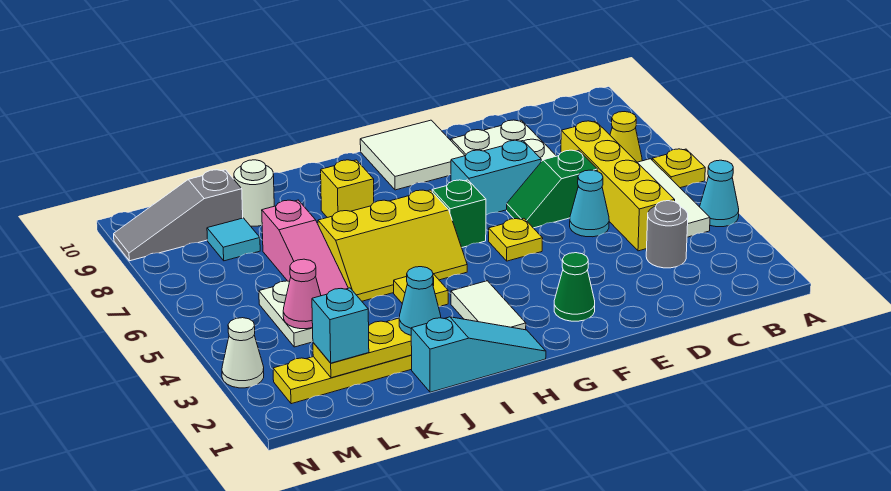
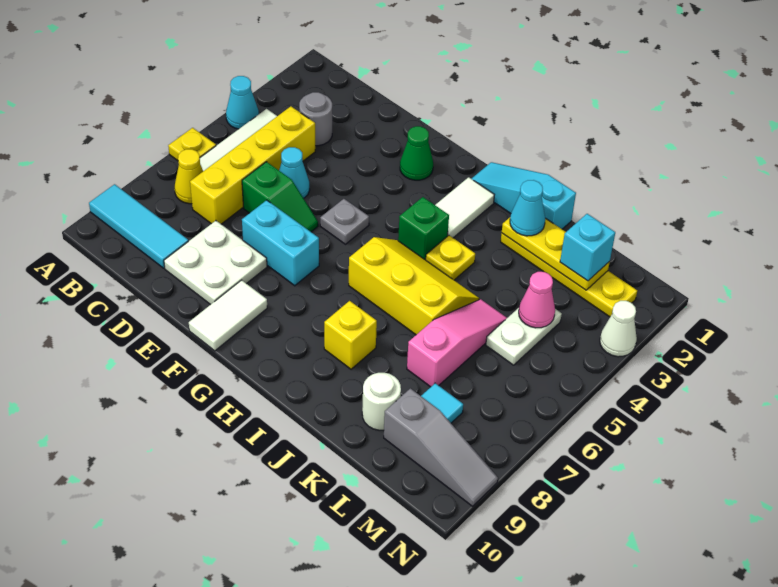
none -> cyan 1x3 tile [89,184,188,268]
yellow 1x1 plate [488,218,543,261] -> grey 1x1 plate [320,199,369,244]
white 2x2 tile [360,120,465,190] -> white 1x2 tile [189,280,267,351]
green 1x1 brick [432,180,486,247] -> green 1x1 brick moved to [398,197,449,260]

